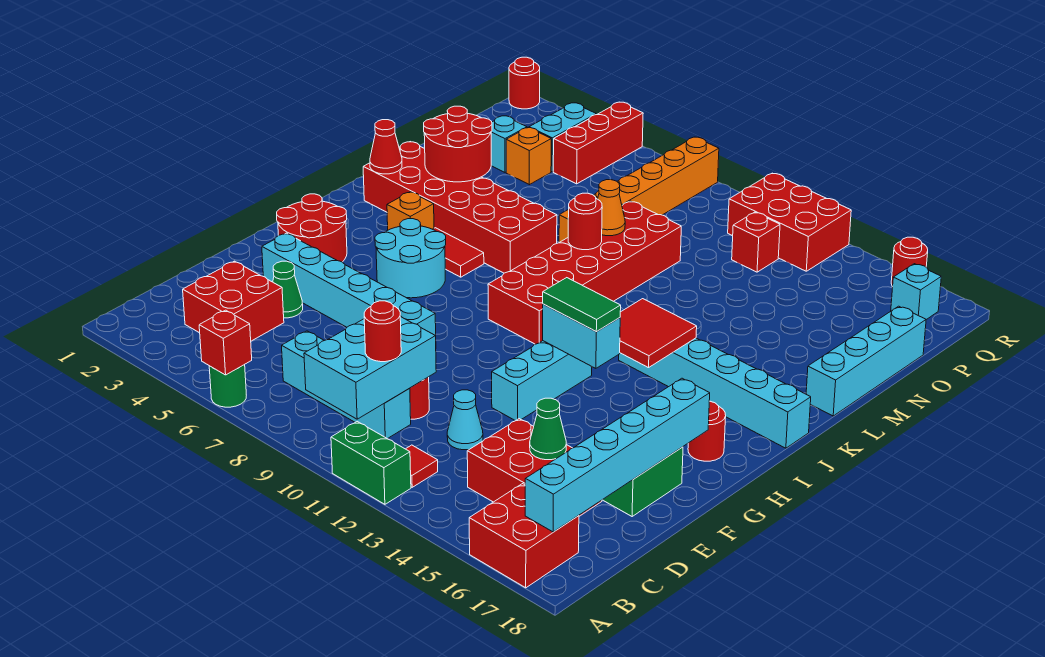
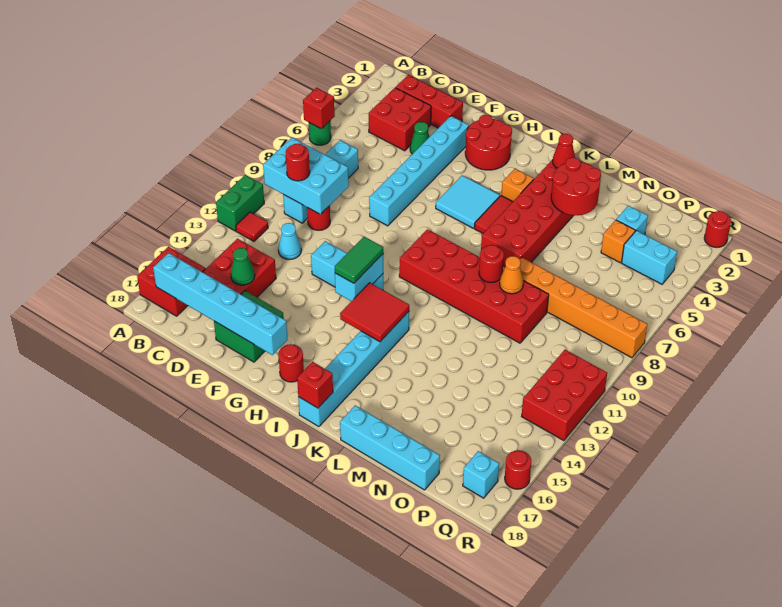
cyan 2x2 round brick [375,219,446,298] -> cyan 2x2 tile [436,175,500,228]
red 1x3 brick [553,102,643,184] -> red 1x3 brick moved to [396,75,463,128]
red 1x1 brick [732,212,780,272] -> red 1x1 brick moved to [297,362,333,408]

